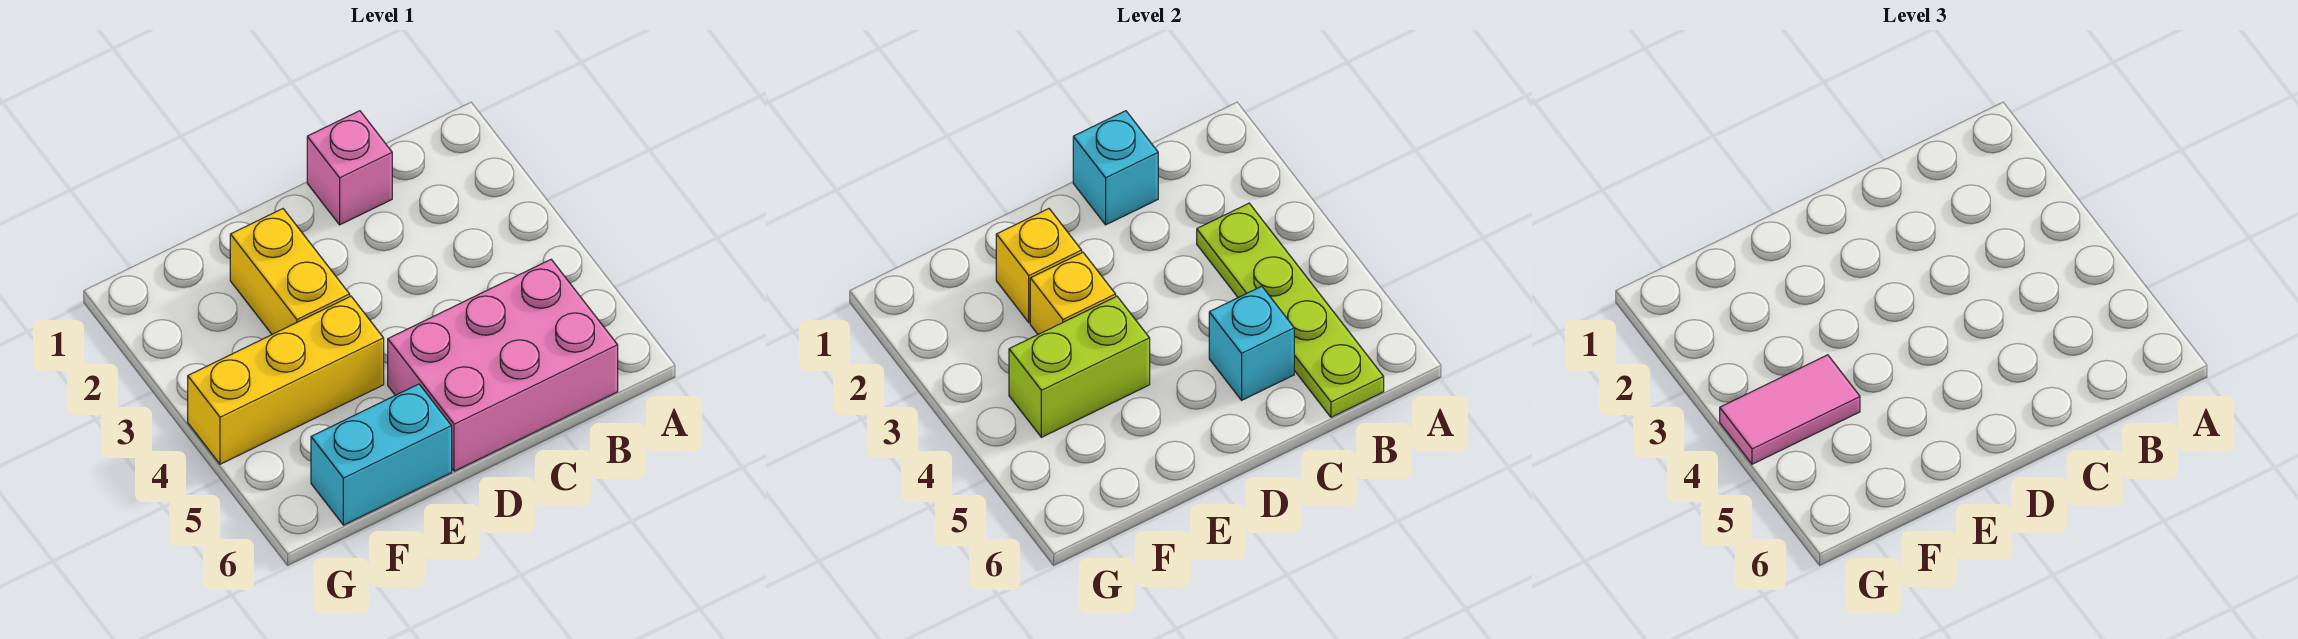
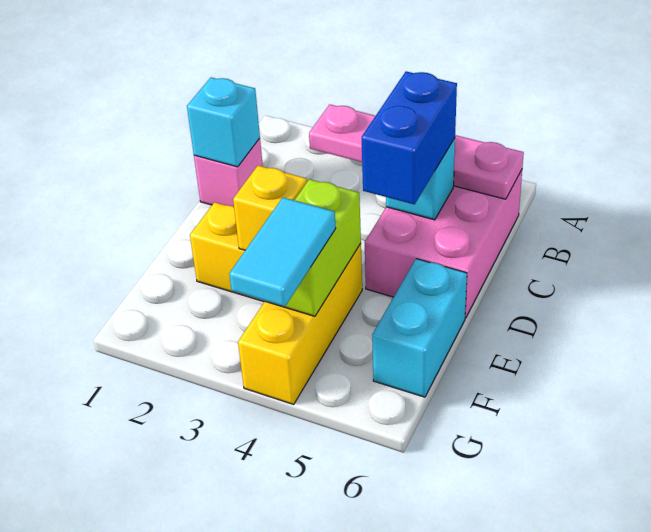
lime 1x4 plate [1197,203,1384,417] -> pink 1x4 plate [309,104,524,199]
none -> blue 1x2 brick [362,71,457,205]
yellow 1x1 brick [996,209,1082,323] -> none
pink 1x2 tile [1720,355,1860,464] -> cyan 1x2 tile [229,197,336,307]

